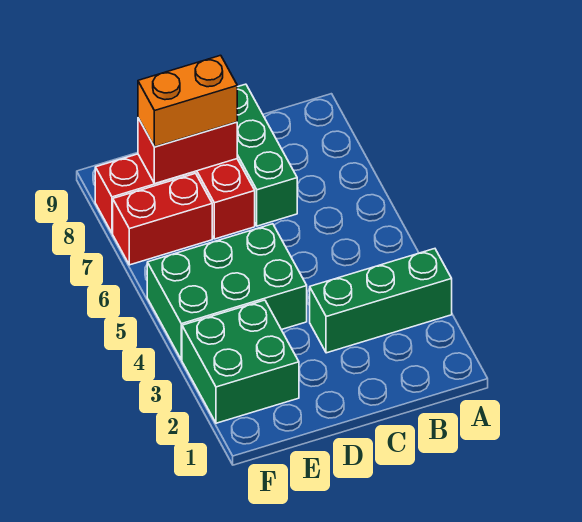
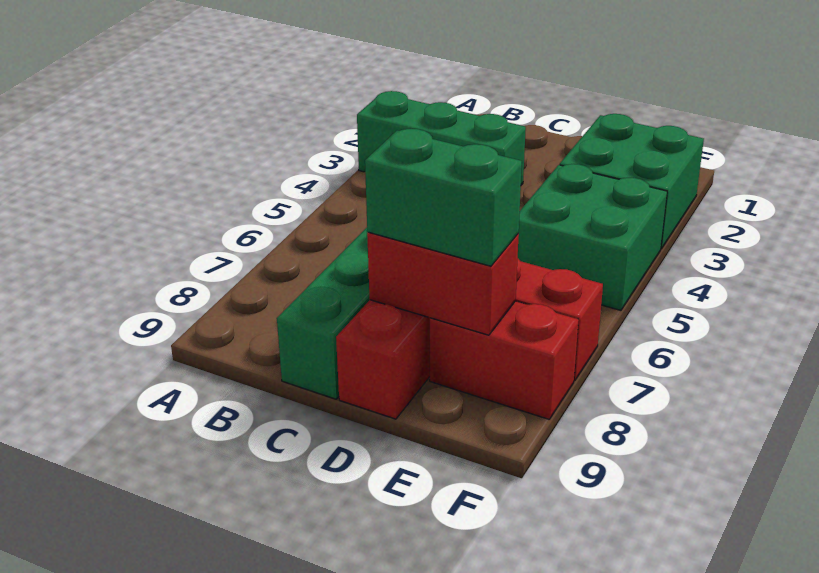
green 2x3 brick [147,224,307,360] -> green 2x2 brick [518,164,667,310]
orange 1x2 brick [138,55,237,147] -> green 1x2 brick [365,129,522,266]

